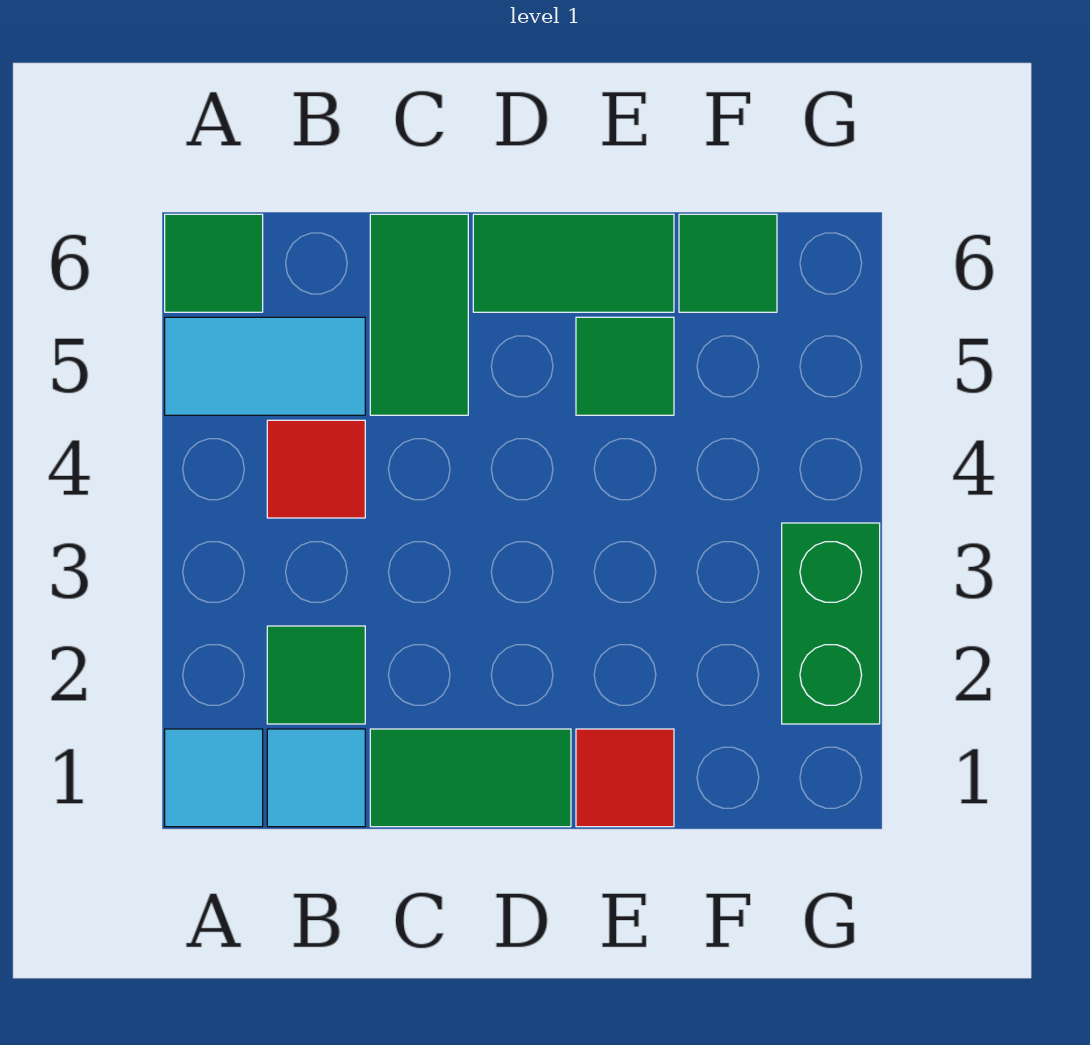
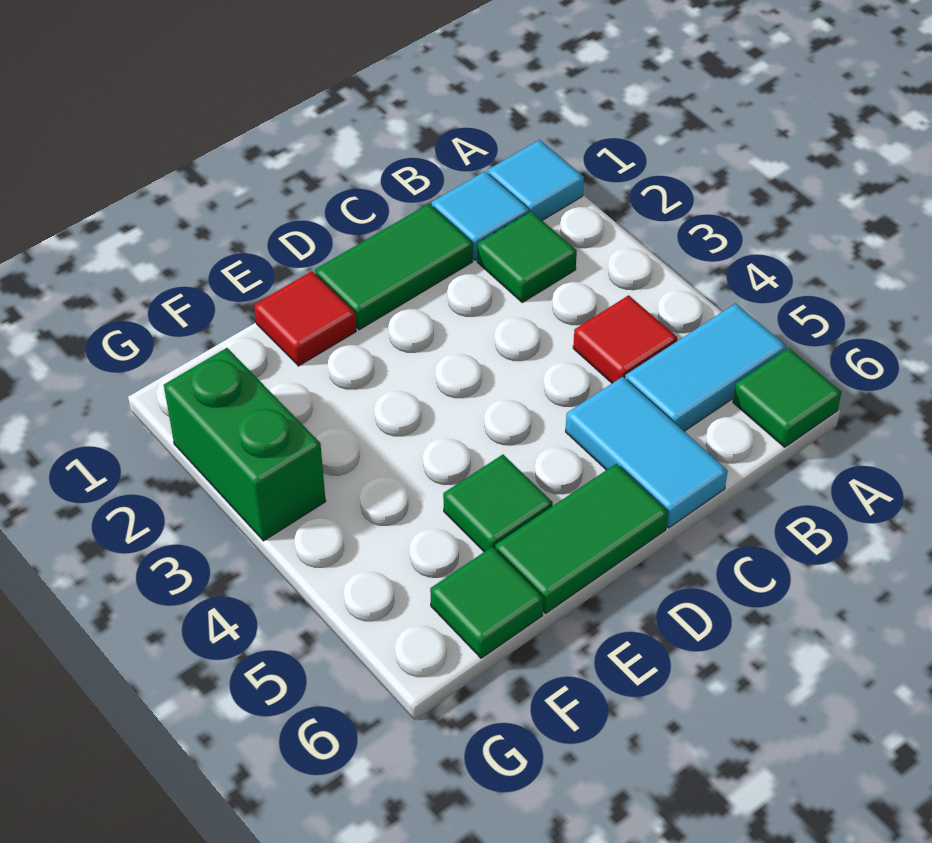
green 1x2 tile [370,214,468,415] -> cyan 1x2 tile [566,377,728,528]

